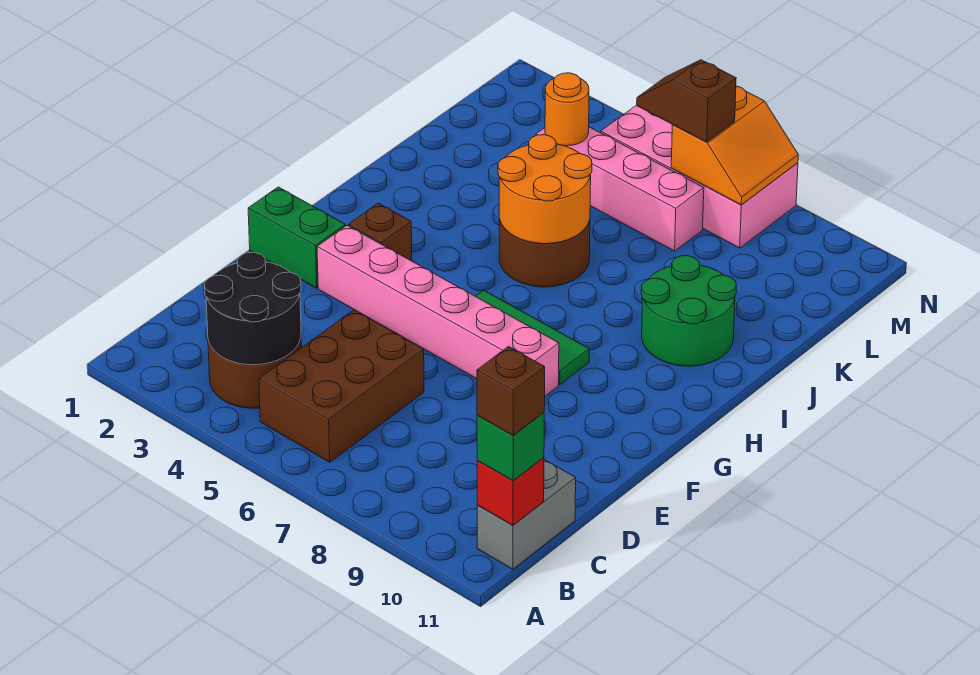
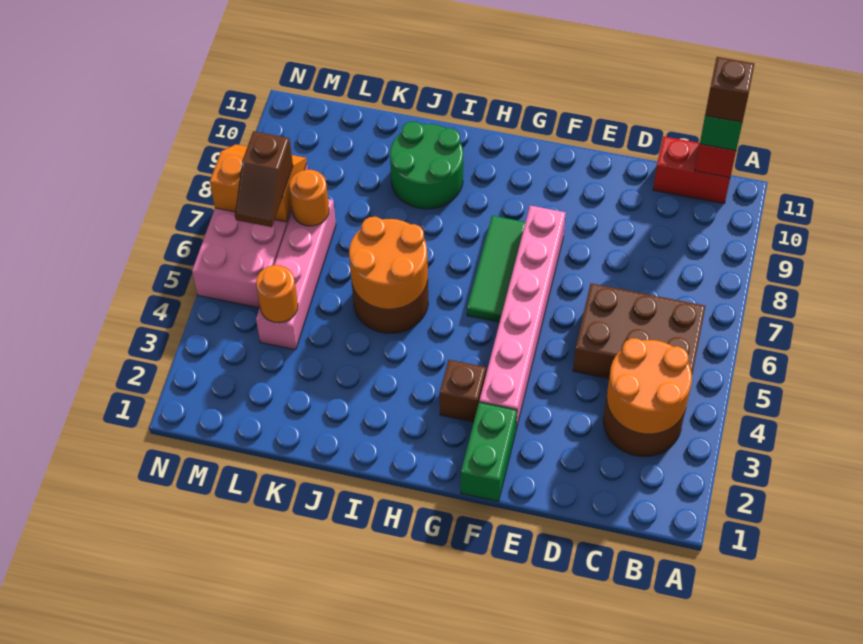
black 2x2 round brick [205,252,301,365] -> orange 2x2 round brick [607,338,692,434]
grey 1x2 brick [477,460,576,569] -> red 1x2 brick [653,136,730,204]
none -> orange 1x1 round brick [289,170,329,226]

